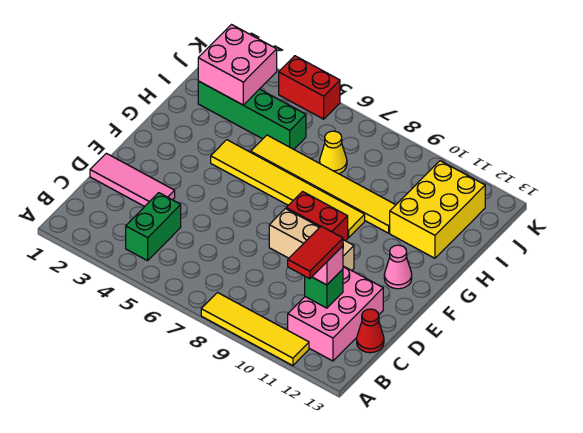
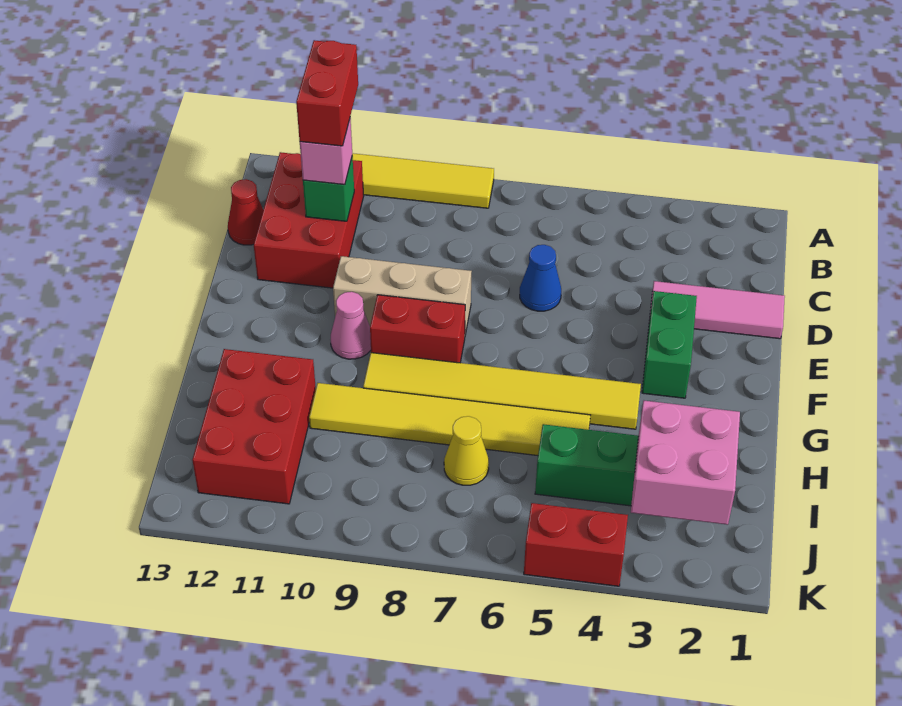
green 1x2 brick [126,193,181,261] -> green 1x2 brick moved to [642,291,697,398]
pink 2x3 brick [288,266,383,361] -> red 2x3 brick [254,152,364,288]
red 1x2 tile [288,226,343,279] -> red 1x2 brick [296,40,358,146]
none -> blue 1x1 cone [520,245,561,311]
pink 1x1 cone [384,245,412,289] -> pink 1x1 cone moved to [330,292,371,359]
yellow 2x3 brick [390,161,485,258] -> red 2x3 brick [192,349,316,504]

